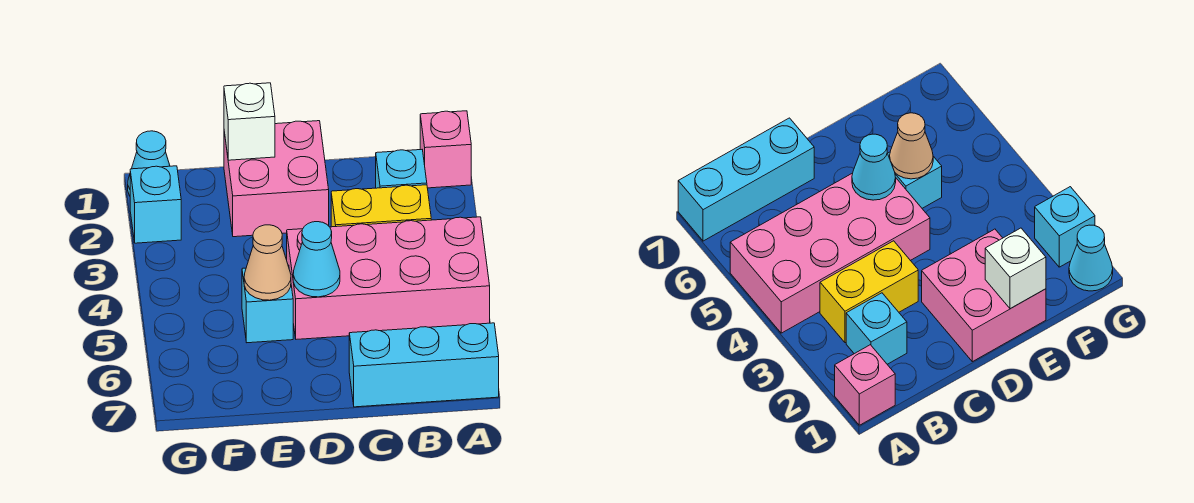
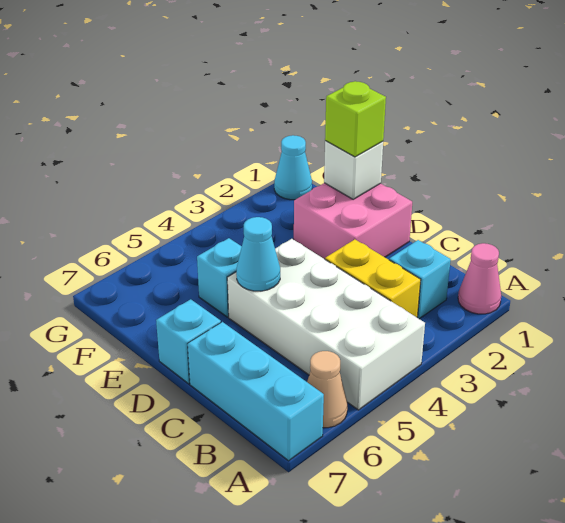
pink 1x1 brick [420,111,471,188] -> pink 1x1 cone [458,243,501,314]
pink 2x4 brick [287,217,490,339] -> white 2x4 brick [227,239,425,410]
none -> lime 1x1 brick [325,81,386,157]
tan 1x1 cone [244,225,291,300] -> tan 1x1 cone moved to [307,351,347,428]
cyan 1x1 brick [130,166,181,243] -> cyan 1x1 brick moved to [156,299,221,384]

